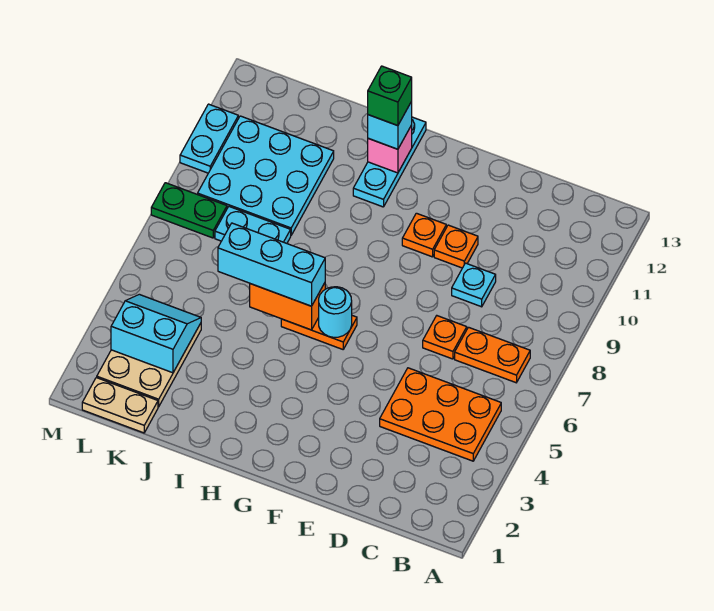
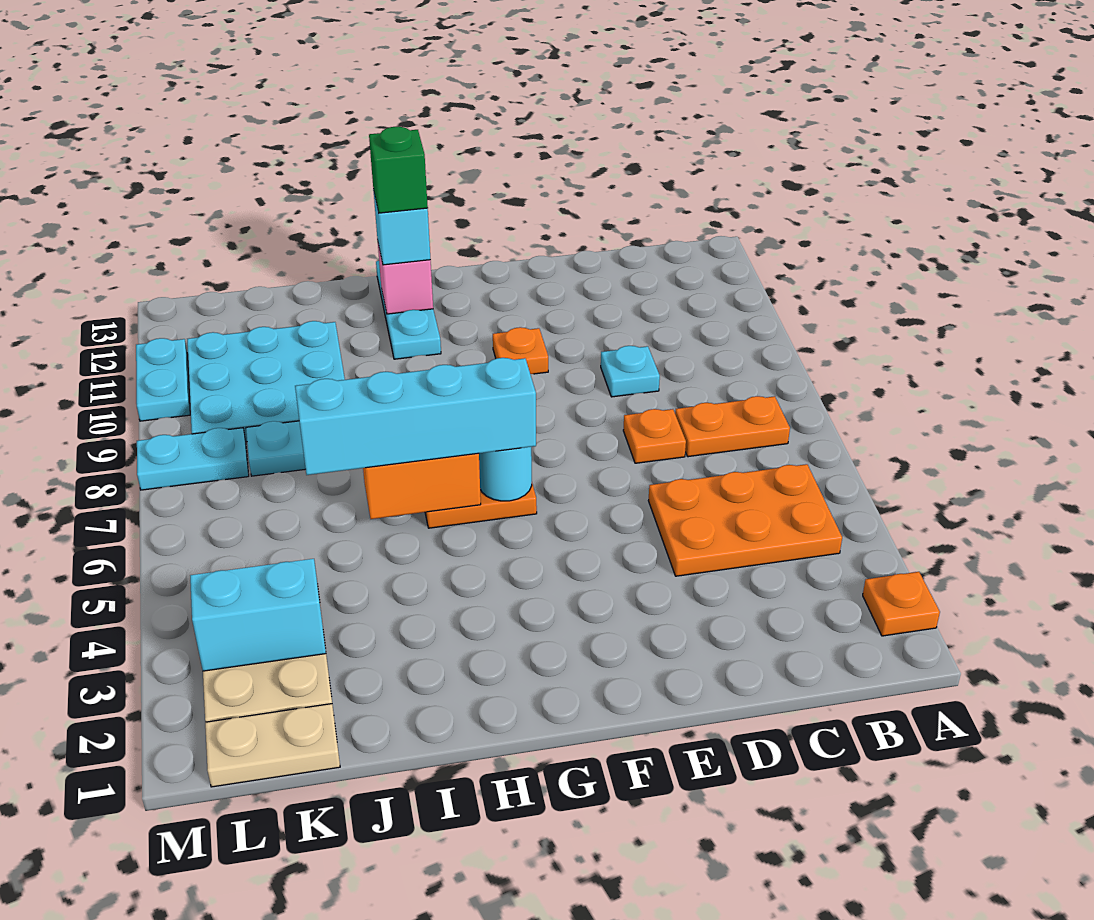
orange 1x1 plate [434,225,478,268] -> orange 1x1 plate moved to [863,572,940,636]
cyan 1x3 brick [218,223,325,306] -> cyan 1x4 brick [295,358,536,475]
green 1x2 plate [151,183,227,238] -> cyan 1x2 plate [137,428,249,490]

